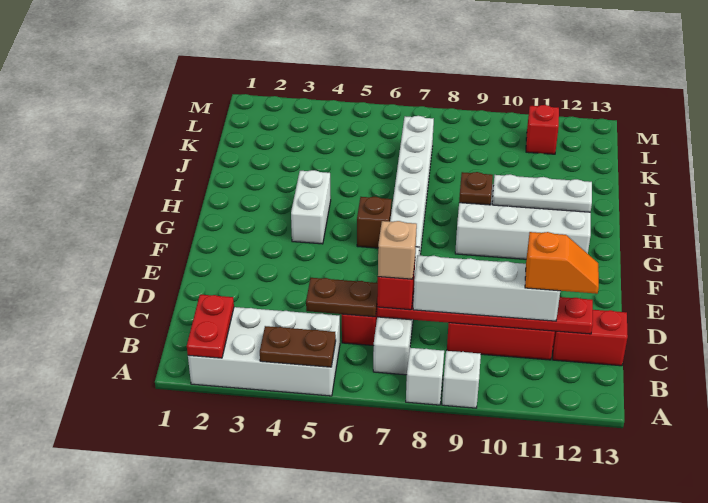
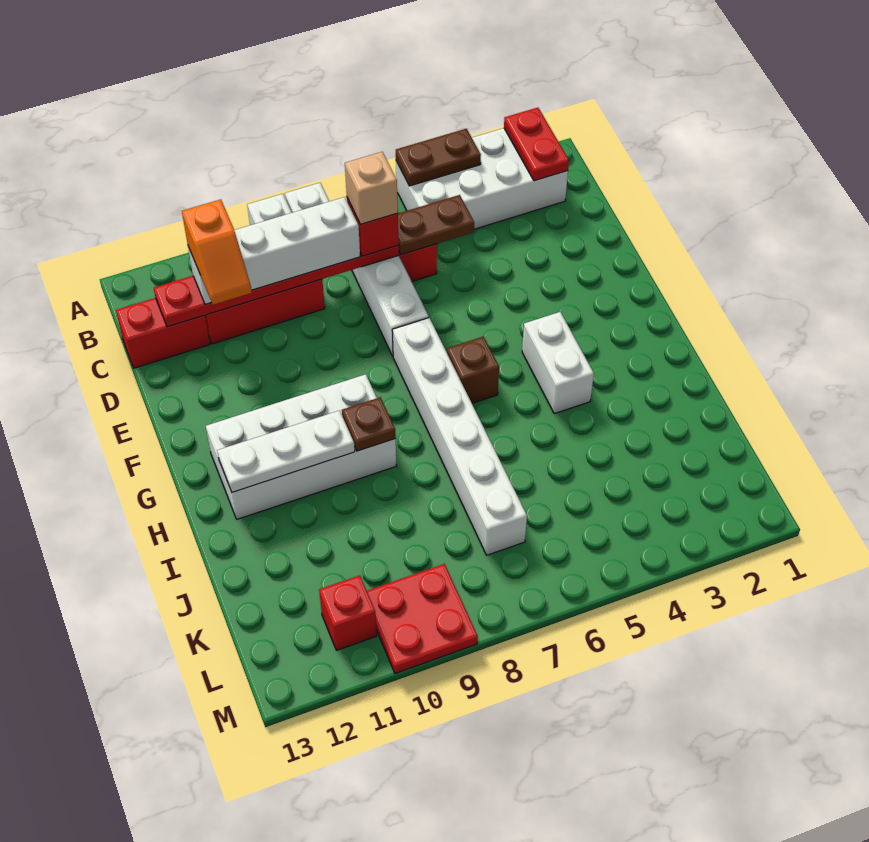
orange 1x2 slope [525,232,599,294] -> orange 1x2 slope turned to [182,199,252,305]
none -> red 2x2 plate [367,564,478,674]

